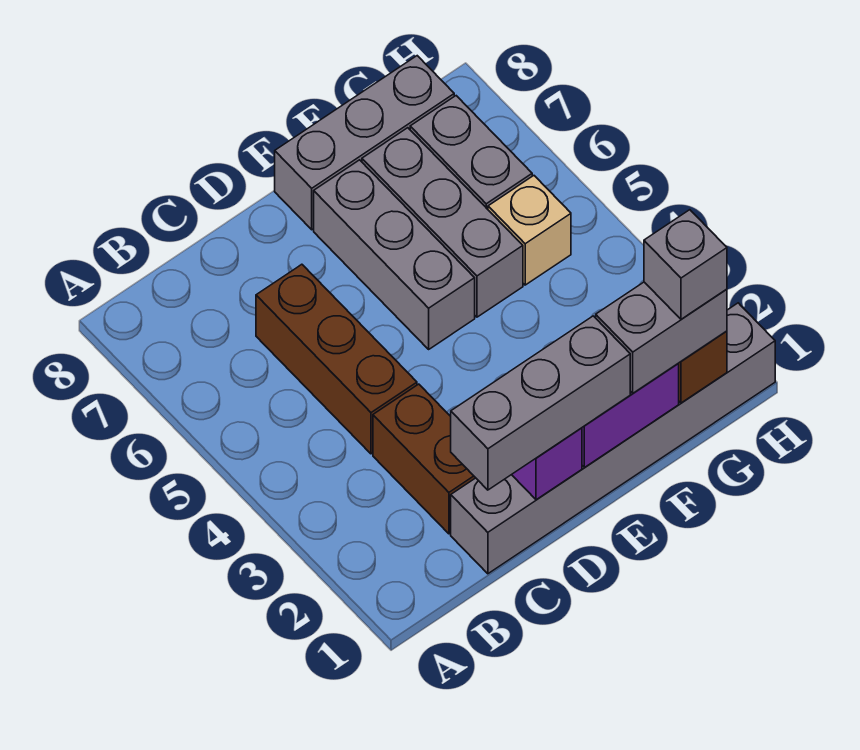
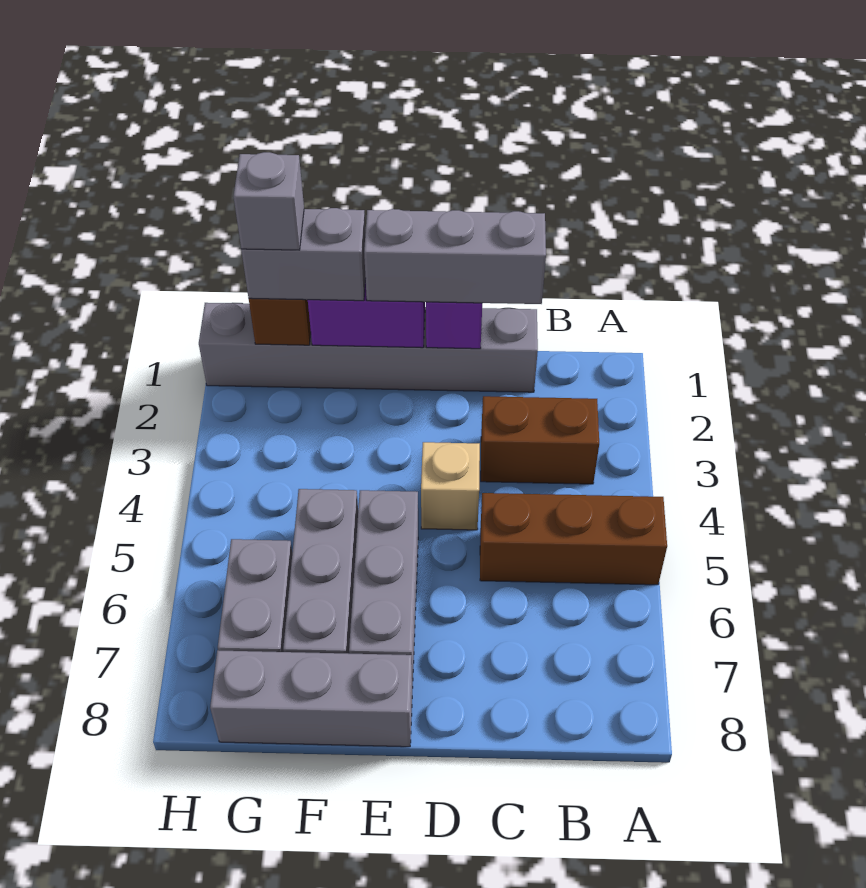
brown 1x2 brick [373,384,475,534] -> brown 1x2 brick turned to [481,396,599,484]
brown 1x3 brick [256,264,417,454] -> brown 1x3 brick turned to [480,493,667,585]
tan 1x1 brick [488,176,571,285] -> tan 1x1 brick moved to [421,442,480,530]

